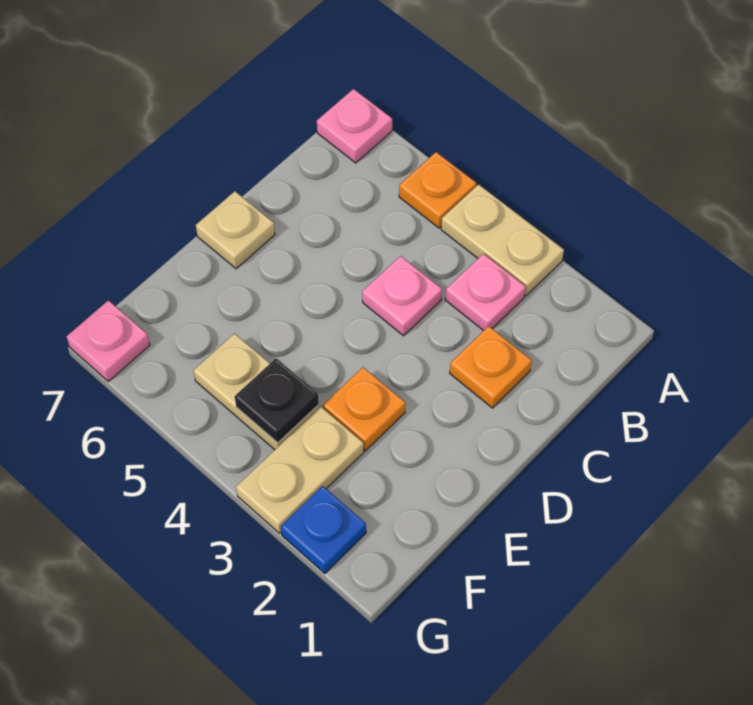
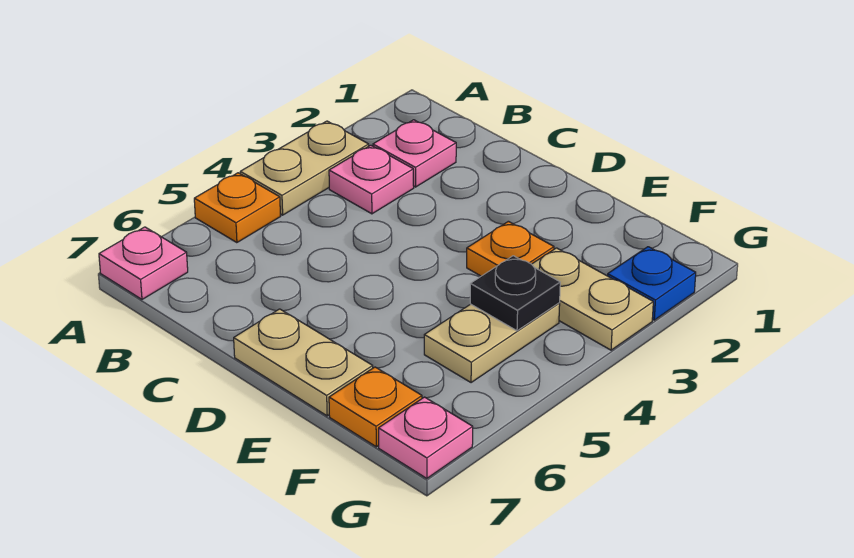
orange 1x1 plate [450,326,532,408] -> orange 1x1 plate moved to [329,367,422,447]
pink 1x1 plate [362,256,442,336] -> pink 1x1 plate moved to [373,120,456,187]
tan 1x1 plate [196,191,275,269] -> tan 1x2 plate [234,309,373,416]

